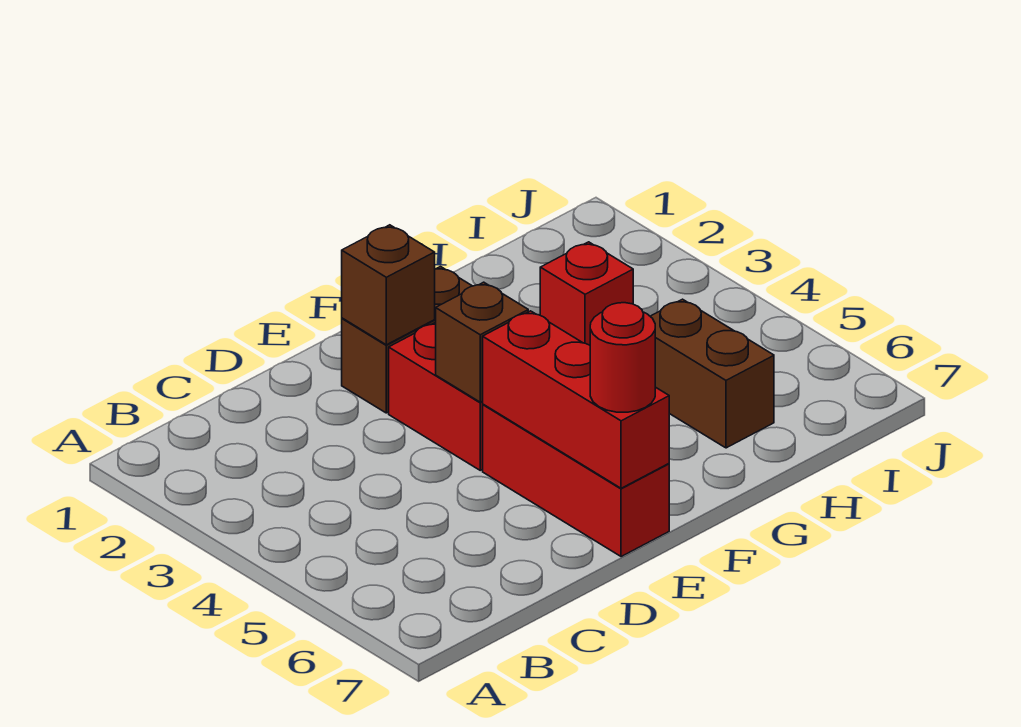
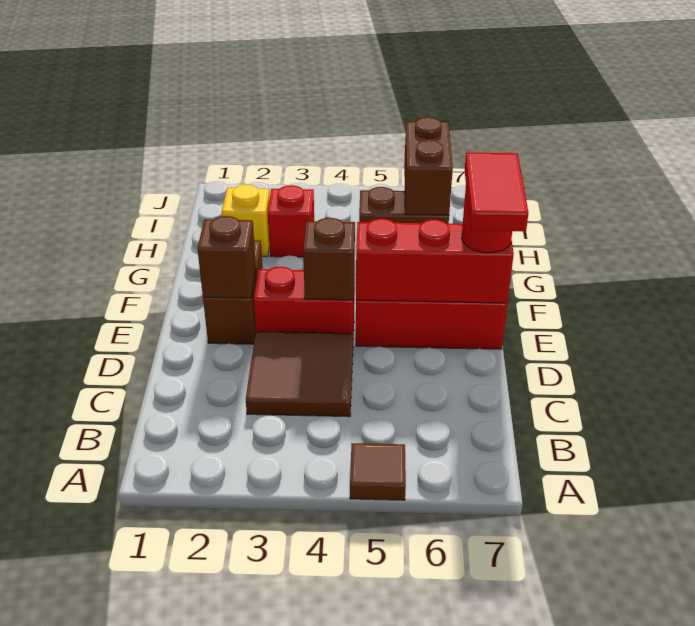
none -> brown 1x1 tile [350,443,406,500]
none -> brown 2x2 tile [246,331,353,417]
none -> red 1x2 tile [465,152,528,231]
none -> yellow 1x1 brick [222,185,270,256]
none -> brown 1x2 brick [404,117,453,215]

